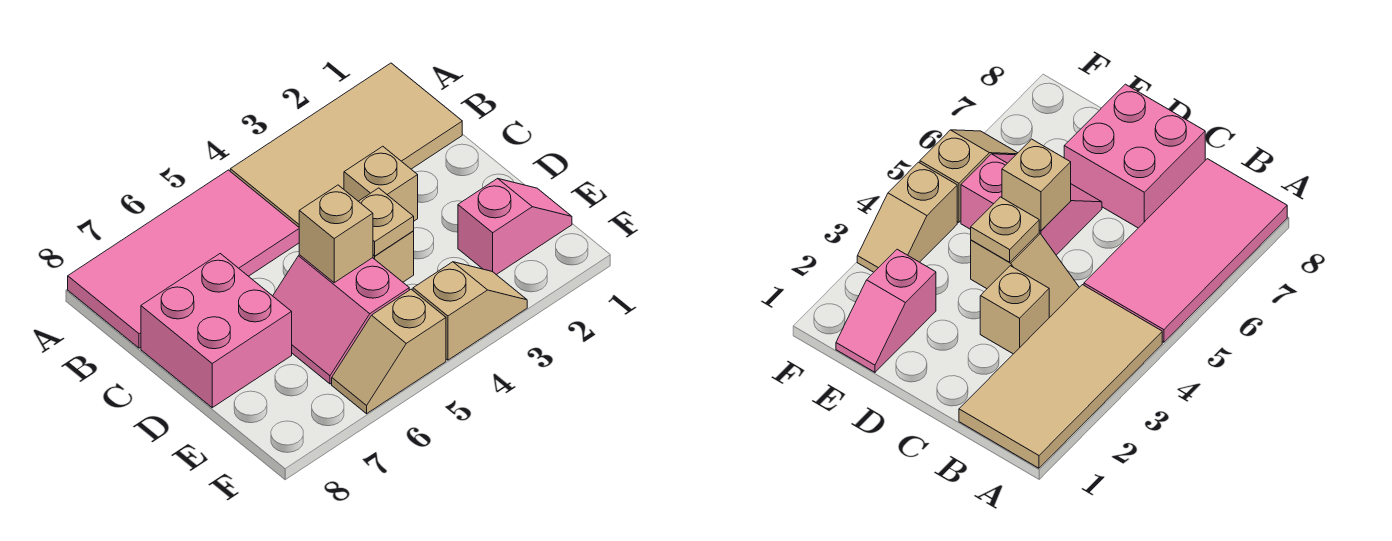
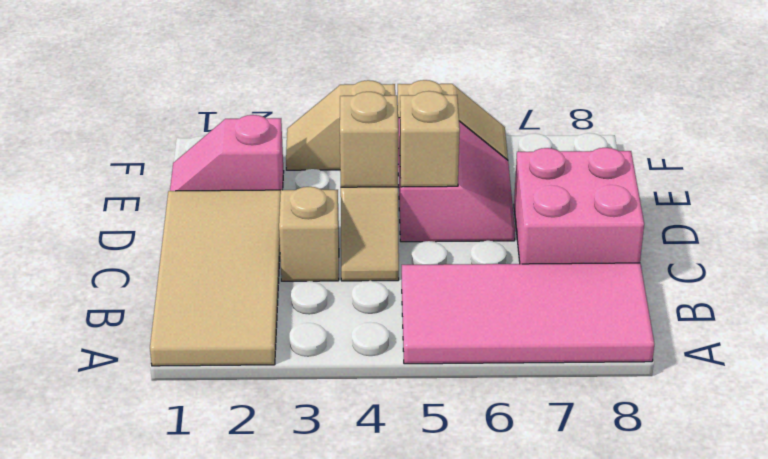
tan 2x4 tile [230,63,462,227] -> tan 2x4 tile turned to [150,190,281,366]
tan 1x1 plate [359,188,414,256] -> tan 1x1 brick [340,92,398,187]

